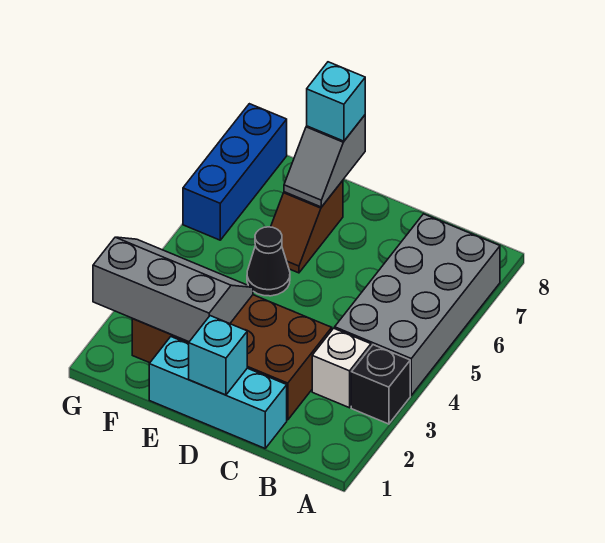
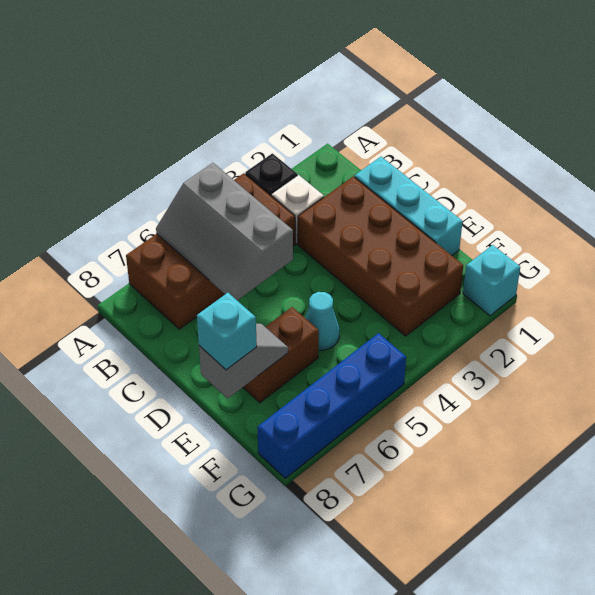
grey 2x4 brick [335,214,500,395] -> brown 2x4 brick [126,173,295,329]
cyan 1x1 brick [189,316,247,395] -> cyan 1x1 brick moved to [463,245,520,316]
grey 2x3 slope [93,237,253,342] -> grey 2x3 slope moved to [156,163,293,300]
black 1x1 cone [247,227,290,296] -> cyan 1x1 cone [305,292,340,350]
brown 1x2 slope [271,181,343,273] -> brown 1x2 brick [243,307,319,403]
blue 1x3 brick [183,104,287,240] -> blue 1x4 brick [257,333,406,478]

